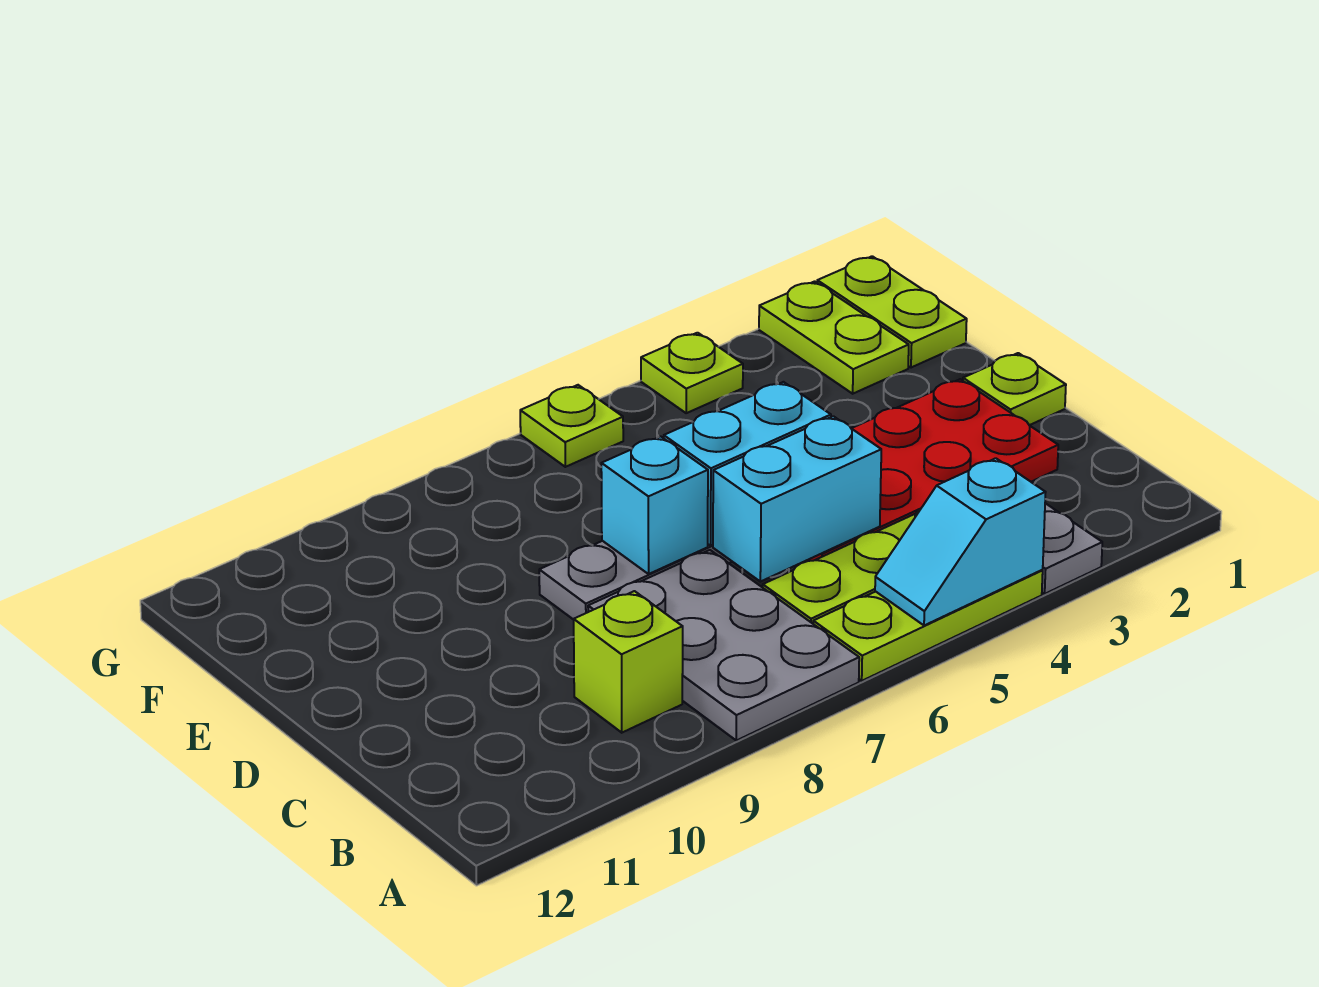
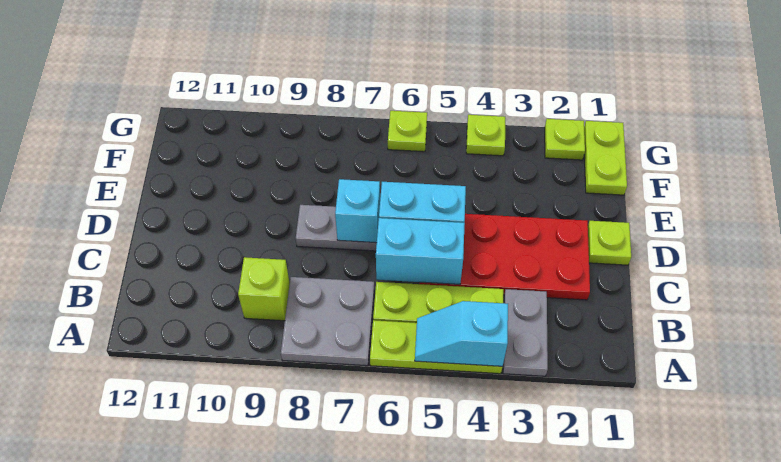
grey 2x3 plate [588,550,859,740] -> grey 2x2 plate [281,277,374,366]
lime 1x2 plate [759,281,909,394] -> lime 1x1 plate [545,119,585,160]

